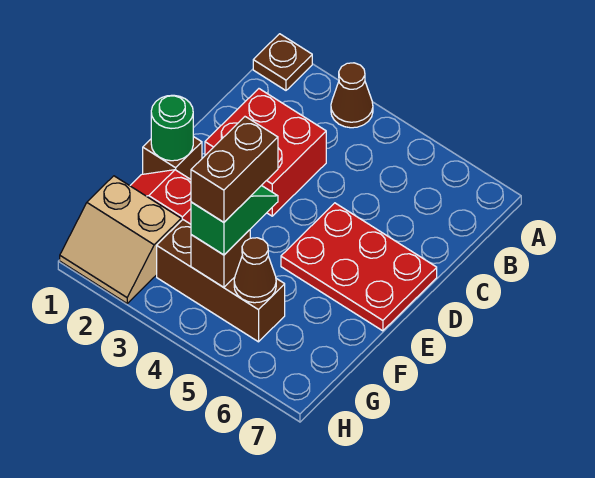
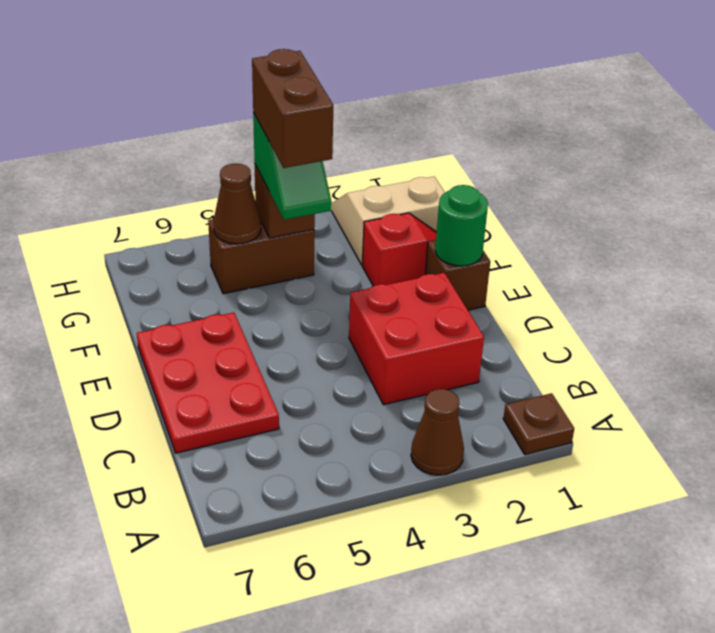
red 2x3 plate [281,203,437,331] -> red 2x3 plate turned to [137,312,279,453]
brown 1x3 brick [157,220,285,342] -> brown 1x2 brick [208,219,314,294]

